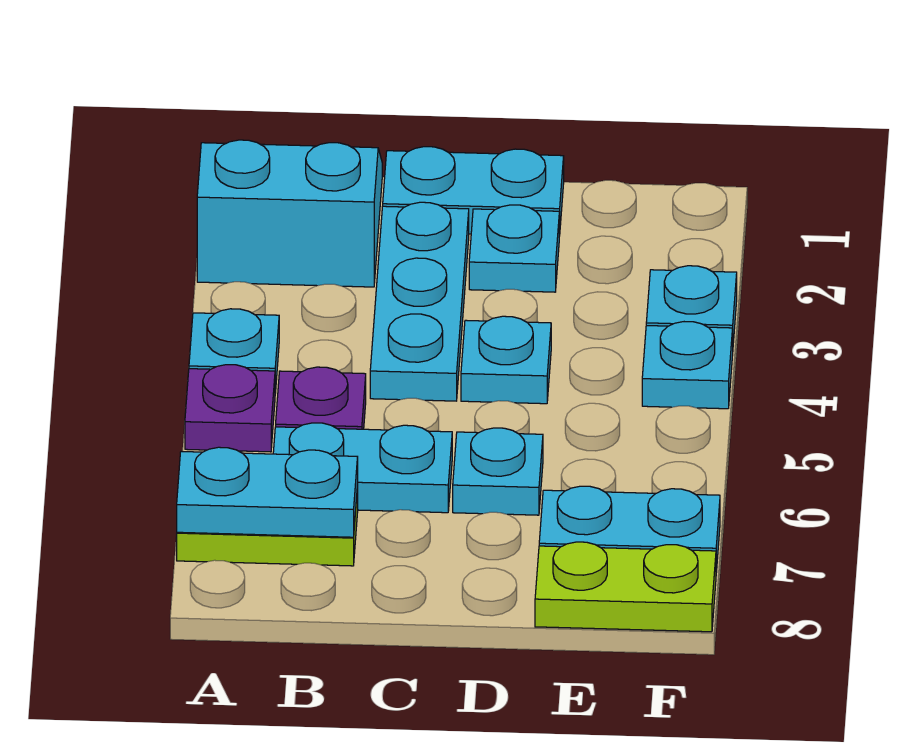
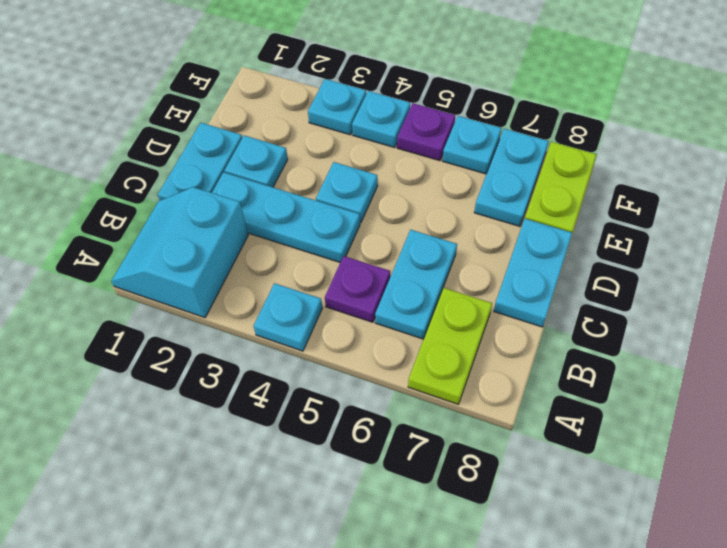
purple 1x1 plate [185,365,275,452] -> purple 1x1 plate moved to [397,103,455,161]
cyan 1x2 plate [177,447,358,537] -> cyan 1x2 plate moved to [494,219,572,327]
cyan 1x1 plate [453,428,543,515] -> cyan 1x1 plate moved to [442,116,502,174]

